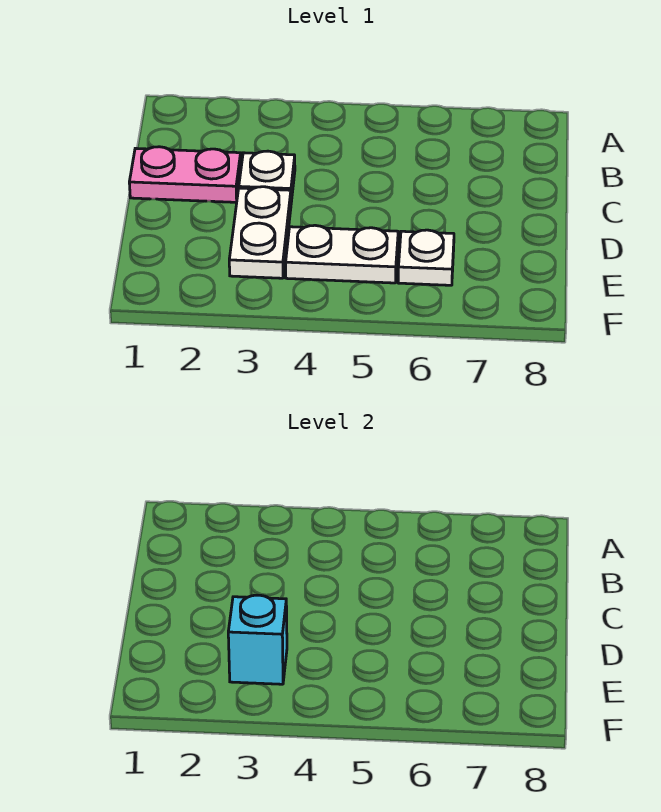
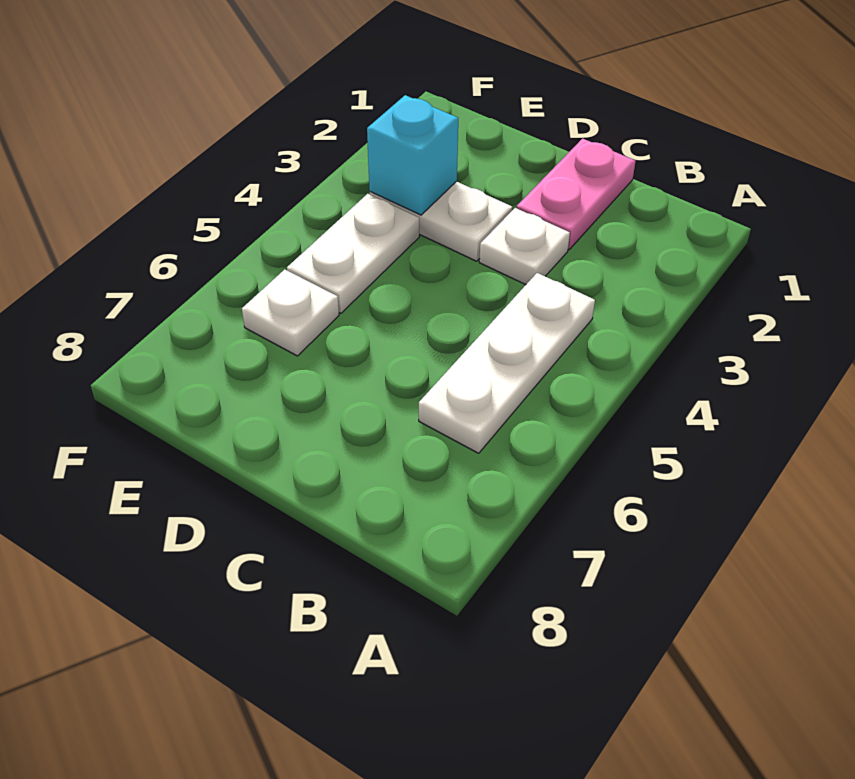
none -> white 1x3 plate [419,273,595,453]

